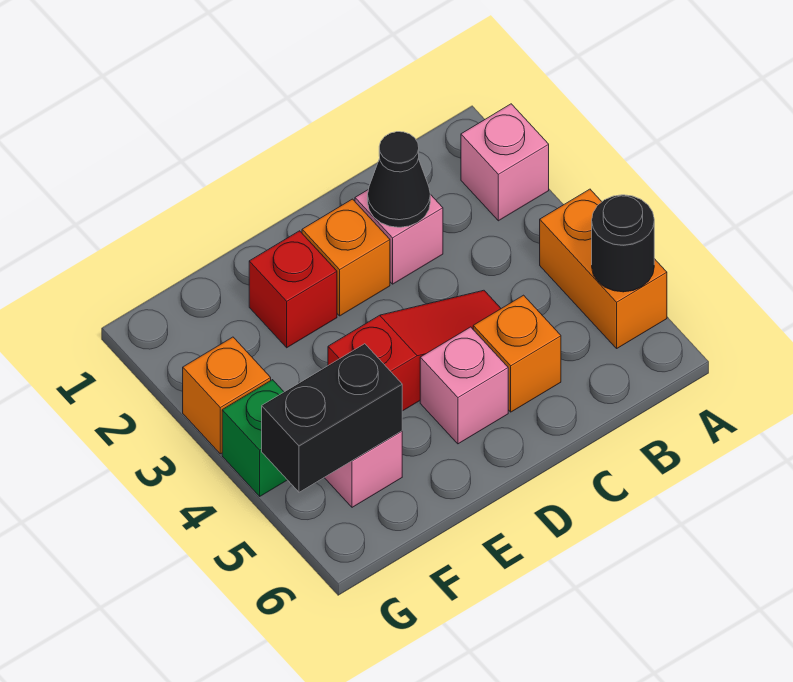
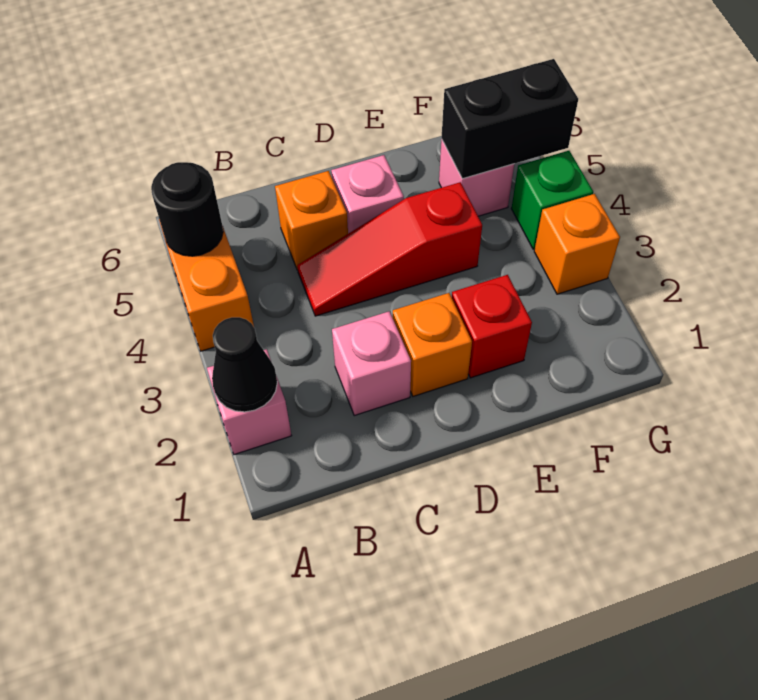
black 1x1 cone [368,132,430,227] -> black 1x1 cone moved to [212,317,277,412]

